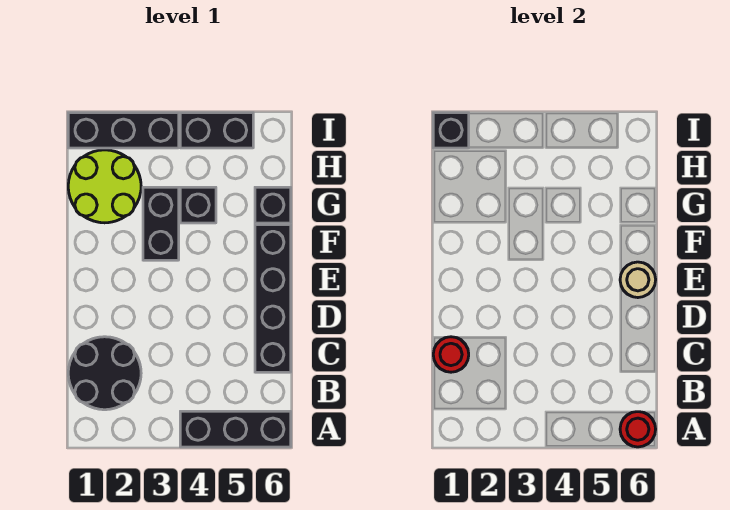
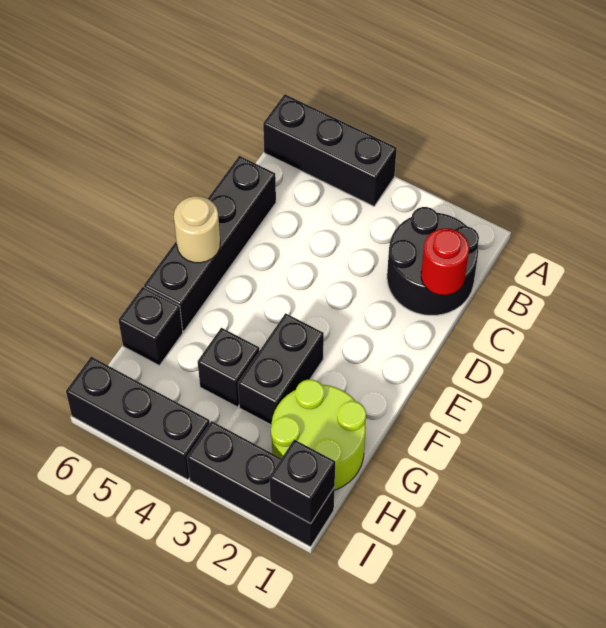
red 1x1 round brick [620,412,656,447] -> none
black 1x2 brick [180,113,253,148] -> black 1x3 brick [66,357,210,480]

